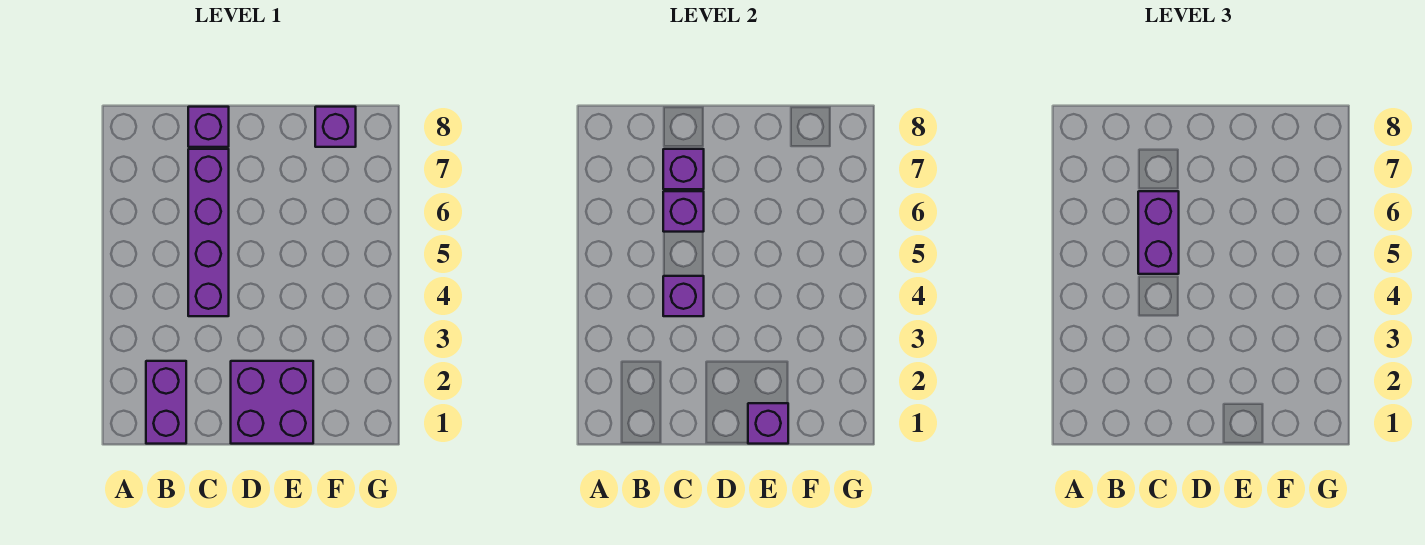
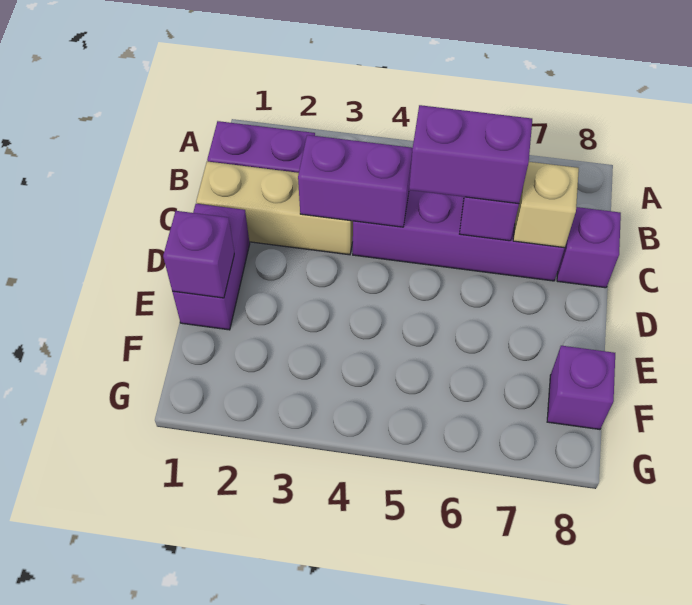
none -> tan 1x3 brick [196,161,353,255]
purple 1x1 brick [663,276,704,316] -> purple 1x2 brick [298,135,413,227]
purple 1x1 brick [663,149,704,189] -> tan 1x1 brick [513,162,579,248]
purple 2x2 brick [231,361,313,444] -> purple 1x2 brick [173,204,250,330]

